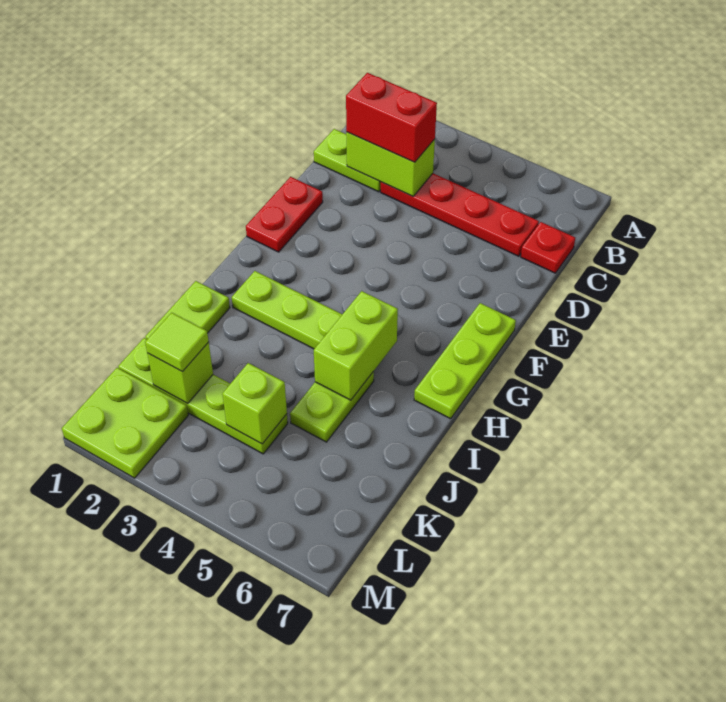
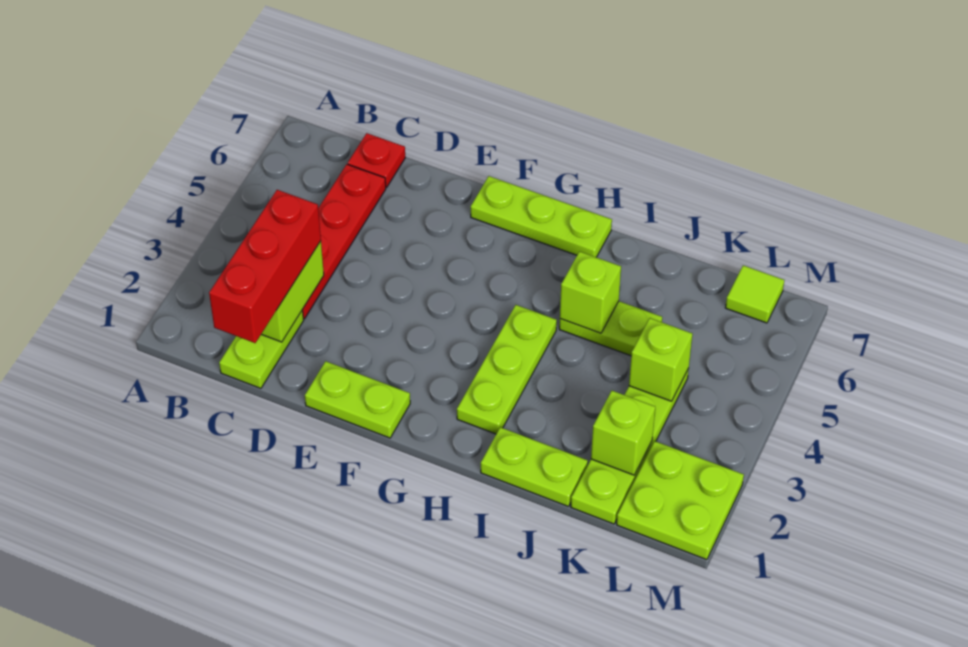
red 1x2 brick [346,73,437,162] -> red 1x3 brick [209,190,321,343]
red 1x2 plate [246,177,323,252] -> lime 1x2 plate [305,361,410,438]
lime 1x2 brick [314,291,398,400] -> lime 1x1 brick [560,251,621,333]
lime 1x1 tile [145,313,209,371] -> lime 1x1 tile moved to [725,265,784,323]

